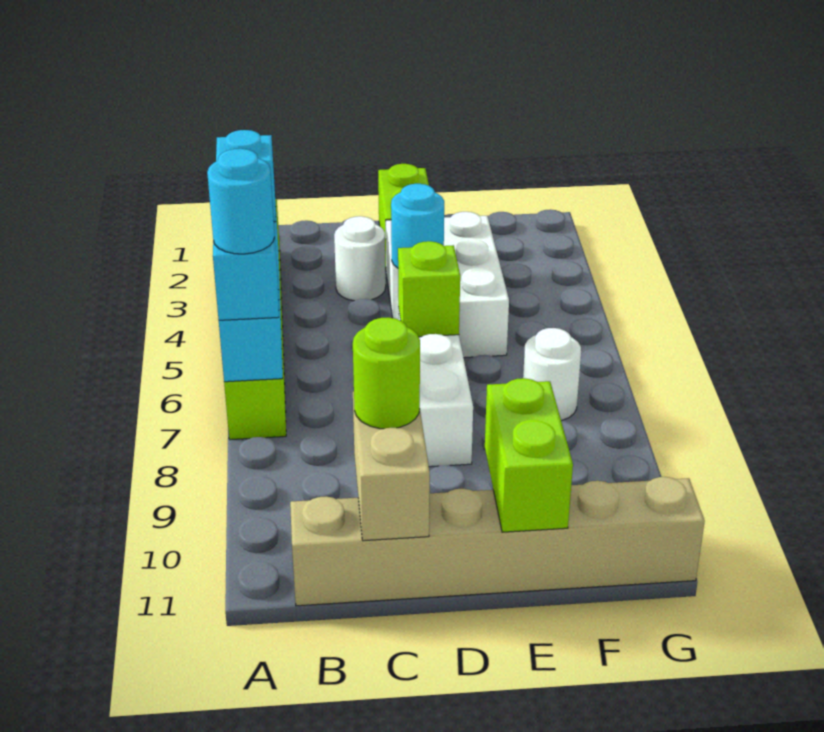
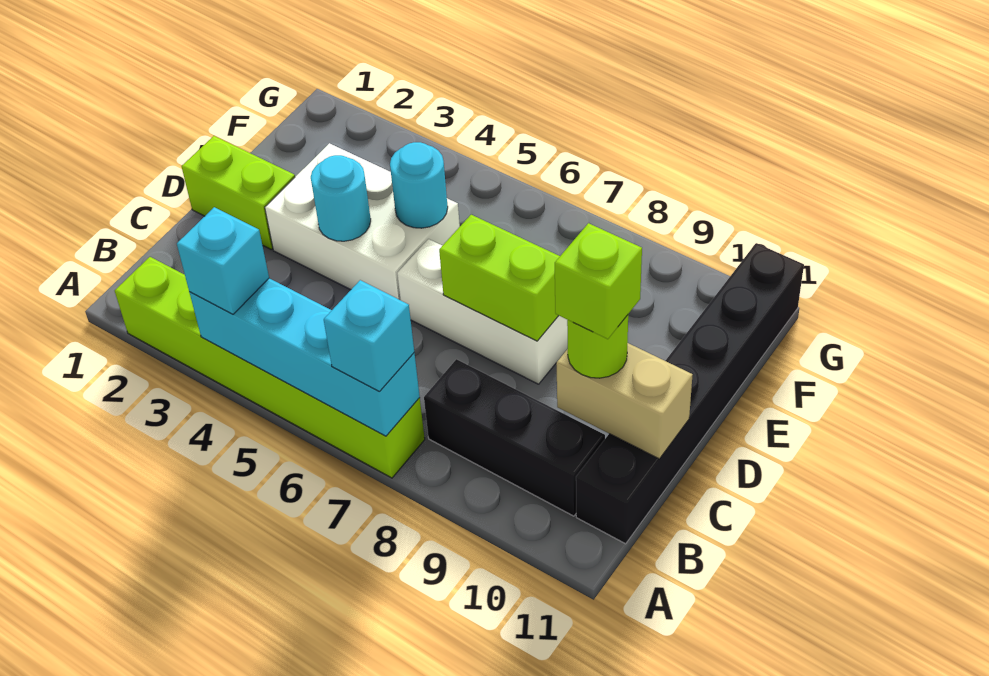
cyan 1x1 round brick [207,149,275,254] -> cyan 1x1 round brick moved to [390,142,448,228]
none -> black 1x3 brick [424,359,605,516]
tan 1x6 brick [290,477,705,606] -> black 1x6 brick [576,243,804,544]
white 1x1 round brick [334,216,386,301] -> none
lime 1x1 brick [398,241,460,337] -> lime 1x1 brick moved to [555,223,642,339]
lime 1x2 brick [485,378,573,532] -> lime 1x2 brick moved to [439,214,560,341]
white 1x1 round brick [523,328,581,421] -> none

